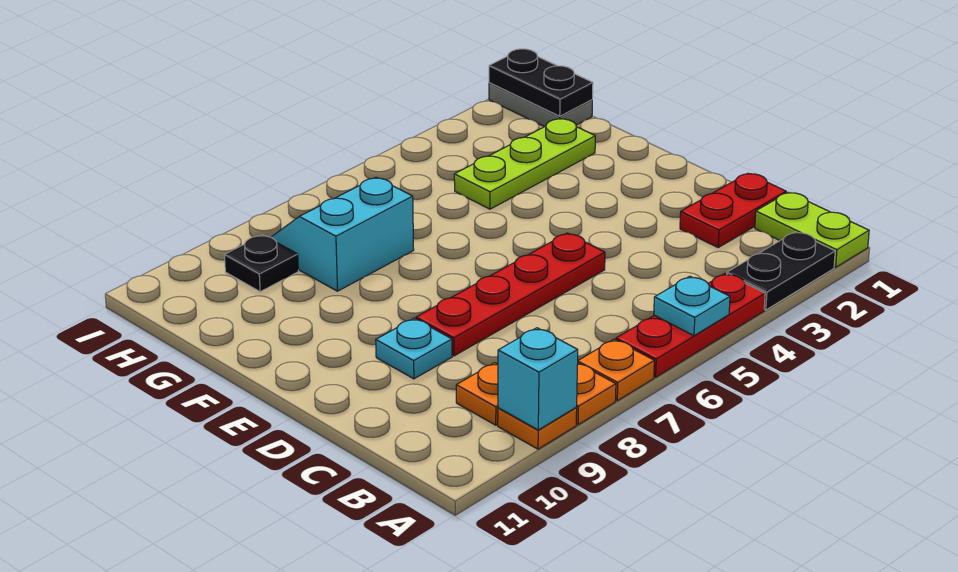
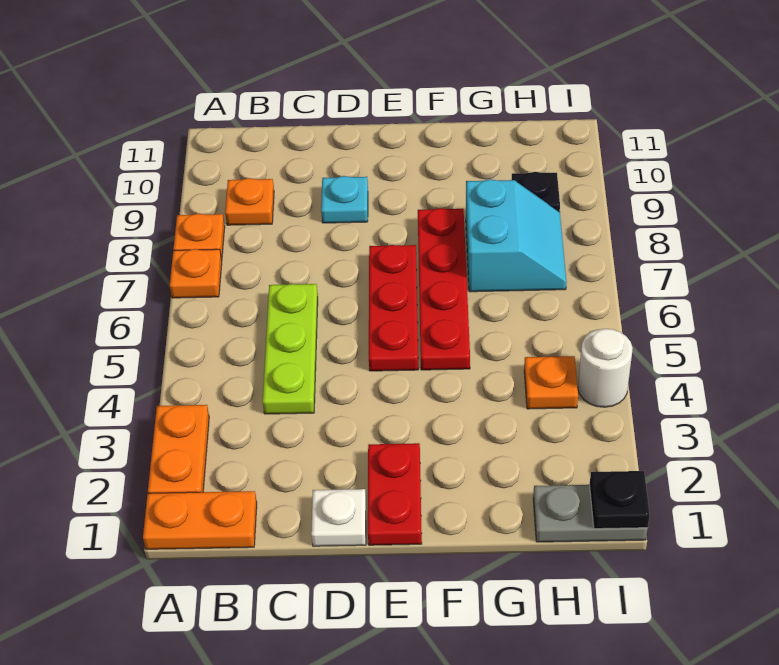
lime 1x2 plate [755,192,869,267] -> orange 1x2 plate [143,491,257,549]
black 1x2 plate [727,232,835,310] -> orange 1x2 plate [148,405,209,493]
red 1x3 plate [616,273,765,377] -> red 1x3 plate moved to [369,245,418,371]
cyan 1x1 plate [654,276,730,336] -> none
orange 1x1 plate [498,408,577,449] -> orange 1x1 plate moved to [524,356,578,409]
cyan 1x1 brick [498,328,578,430] -> none
red 1x2 plate [680,173,786,247] -> red 1x2 plate moved to [368,443,422,545]
none -> white 1x1 plate [311,489,366,546]
red 1x4 plate [416,233,605,356] -> red 1x4 plate moved to [418,208,470,370]
lime 1x3 plate [454,119,595,209] -> lime 1x3 plate moved to [263,284,318,414]
black 1x2 plate [489,49,593,116] -> black 1x1 plate [590,471,650,529]
none -> white 1x1 round brick [578,329,633,407]

